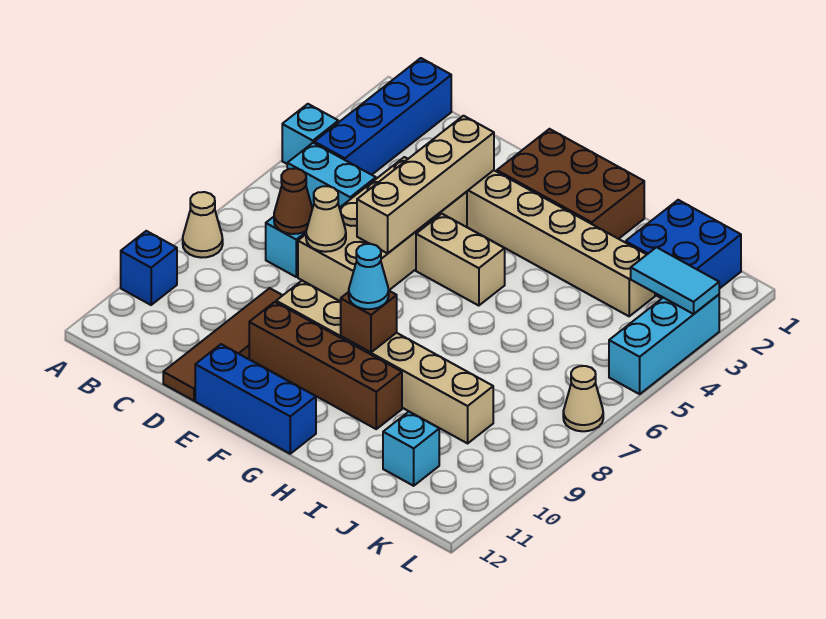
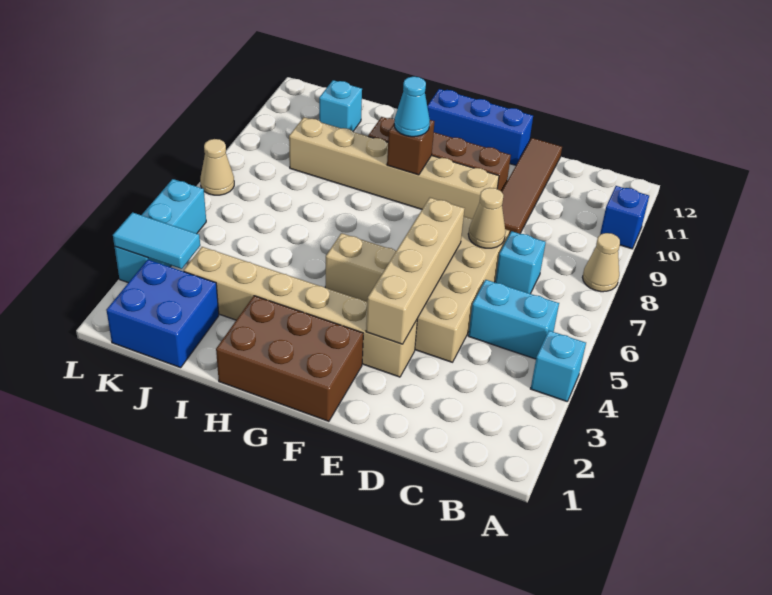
blue 1x4 brick [314,58,451,175] -> none
brown 1x1 cone [274,168,312,234] -> none

